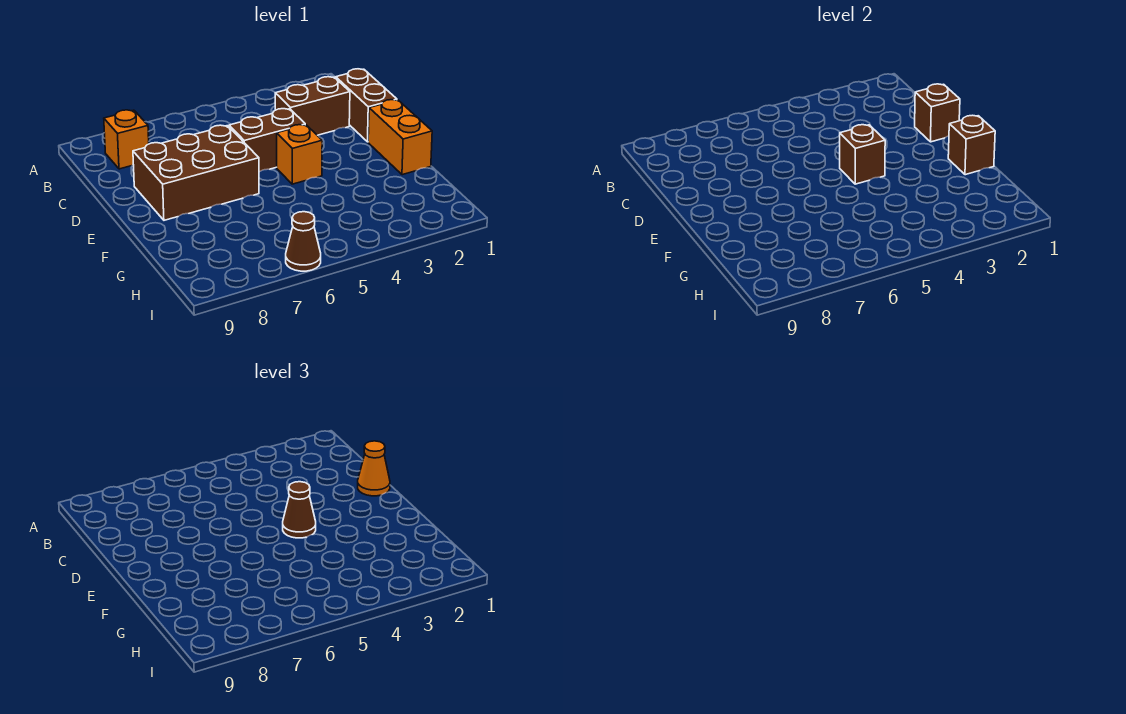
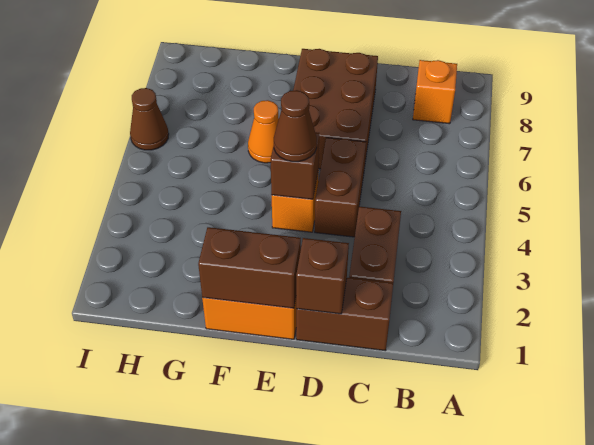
orange 1x1 cone [358,441,390,496] -> orange 1x1 cone moved to [248,100,279,163]
brown 1x1 brick [948,115,995,175] -> brown 1x2 brick [198,227,301,308]

